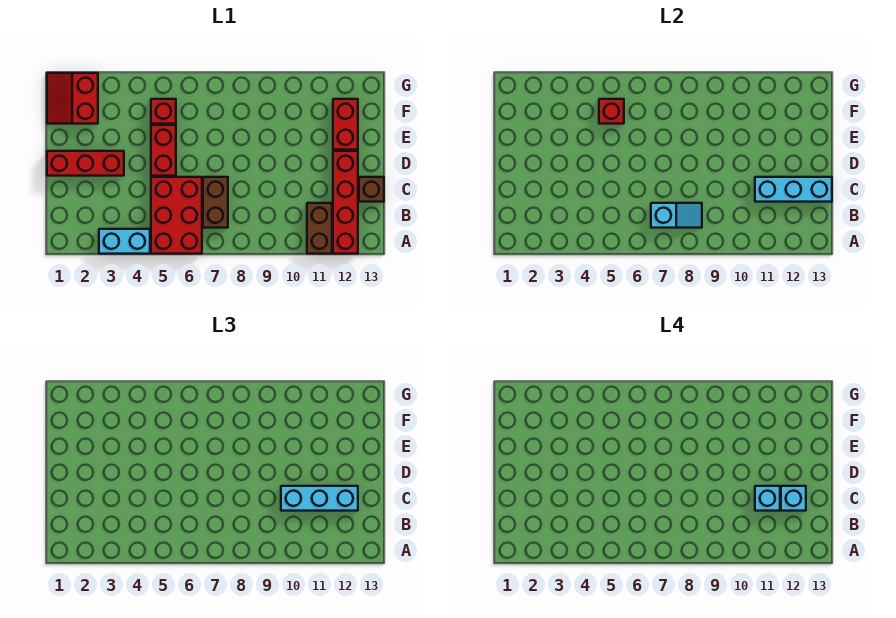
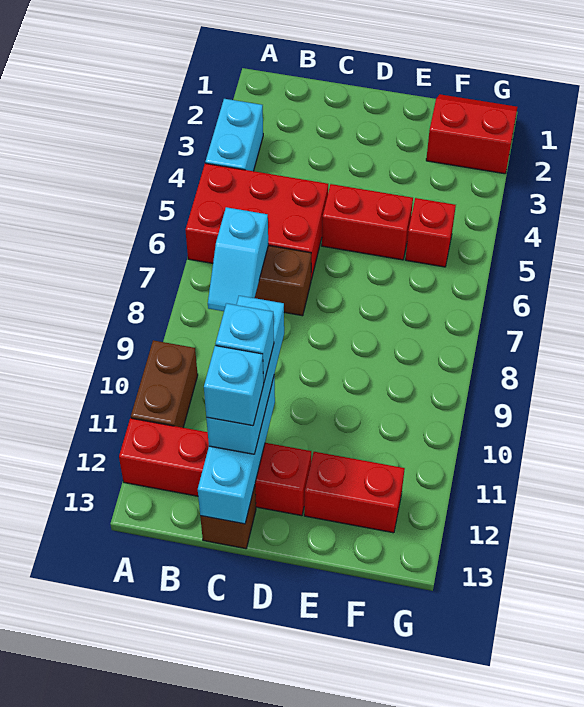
brown 1x2 brick [307,203,332,254] -> brown 1x2 brick turned to [131,340,198,428]
red 1x3 brick [47,151,124,176] -> none
red 1x1 brick [599,99,624,124] -> none

